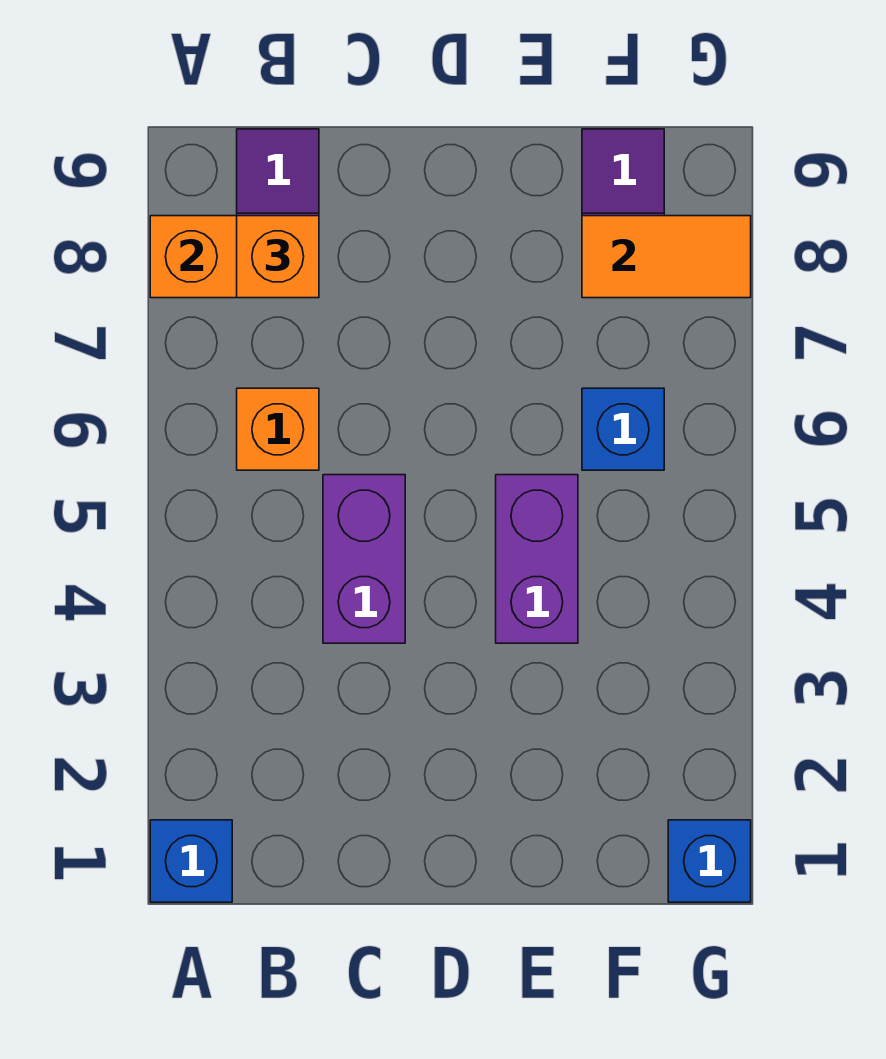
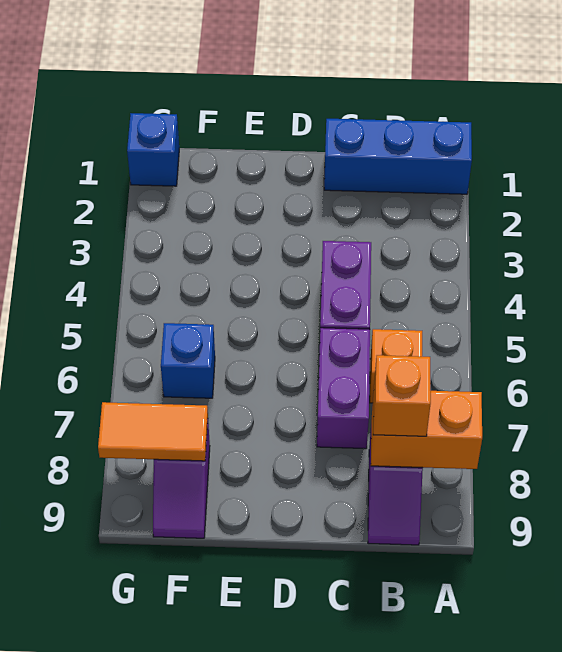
blue 1x1 brick [150,820,232,902] -> blue 1x3 brick [324,119,472,194]
purple 1x2 brick [496,475,578,643] -> purple 1x2 brick moved to [317,328,370,449]

